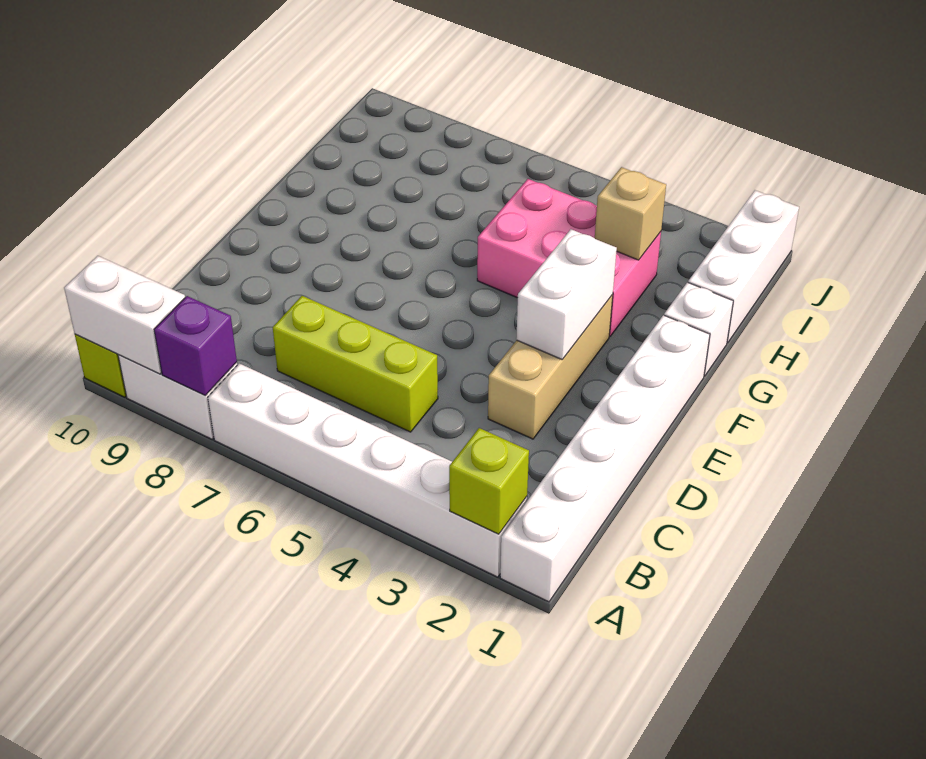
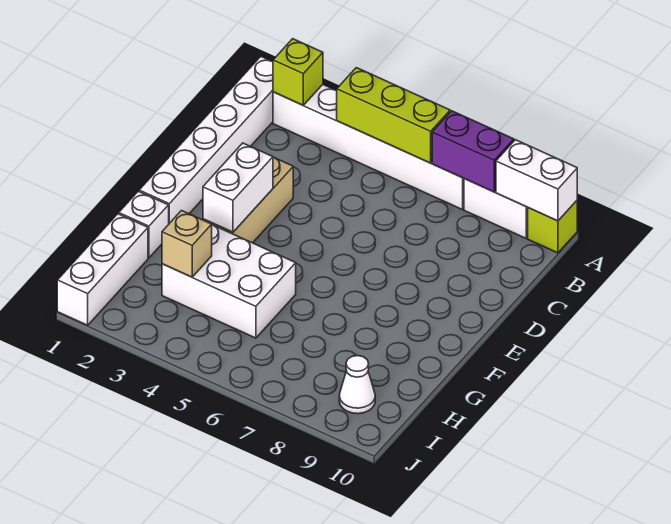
purple 1x1 brick [154,296,237,396] -> purple 1x2 brick [432,111,514,192]
lime 1x3 brick [273,296,438,432] -> lime 1x3 brick moved to [337,68,450,163]
pink 2x3 brick [477,179,661,336] -> white 2x3 brick [162,225,296,338]
none -> white 1x1 cone [339,356,375,414]

